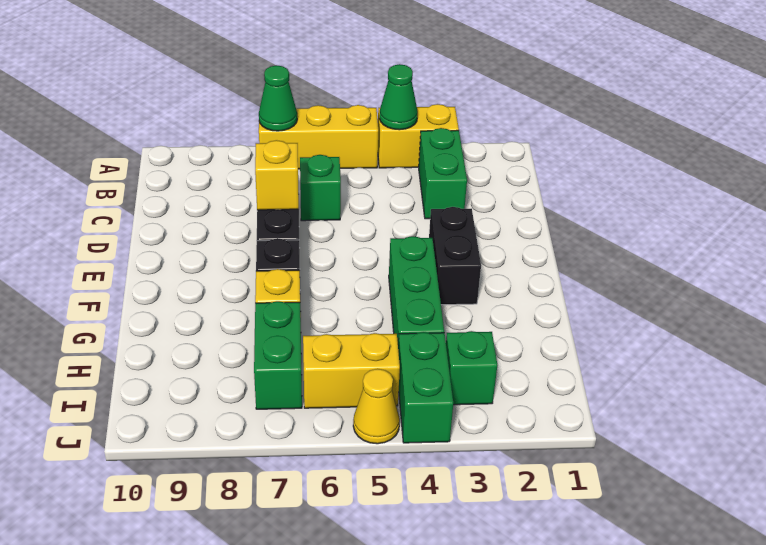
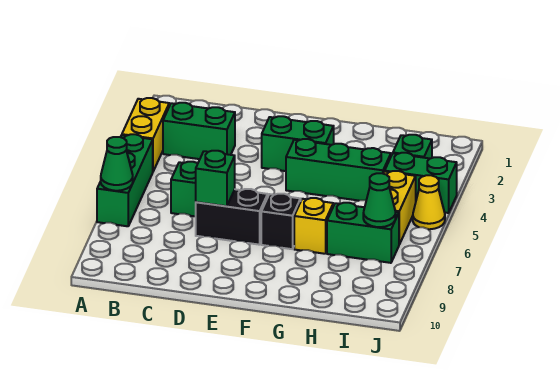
green 1x1 cone [379,64,418,130] -> green 1x1 cone moved to [363,173,396,227]
yellow 1x3 brick [259,105,378,169] -> green 1x3 brick [97,134,153,226]
yellow 1x1 brick [255,140,299,210] -> green 1x1 brick [196,151,235,206]
black 1x2 brick [429,207,481,305] -> green 1x2 brick [262,116,334,171]

